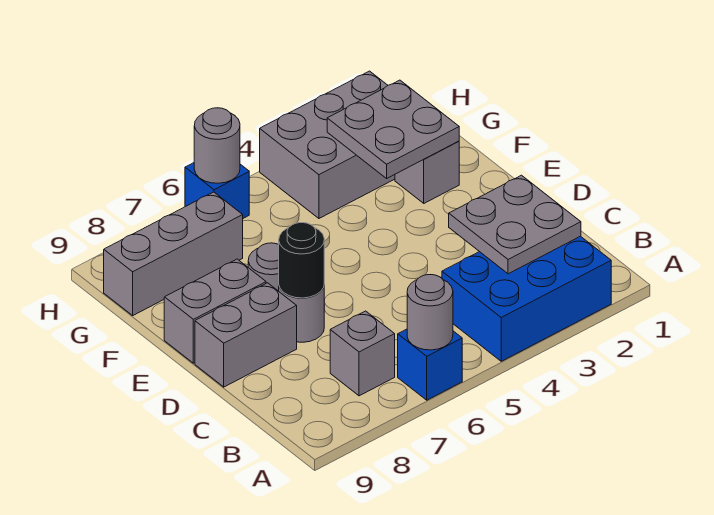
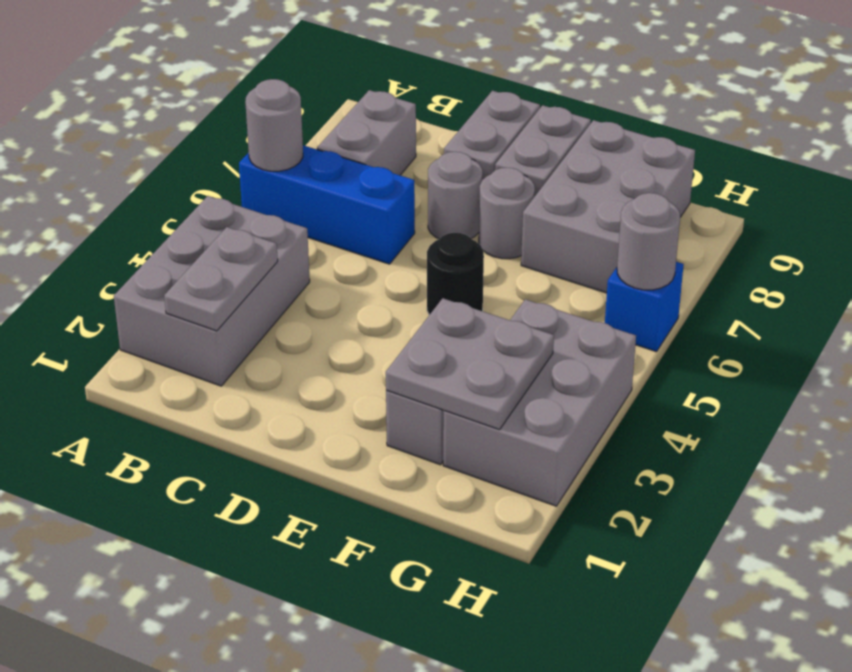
blue 2x3 brick [442,236,611,361] -> grey 2x3 brick [114,196,310,386]
blue 1x1 brick [398,329,462,400] -> blue 1x3 brick [239,145,415,264]
grey 2x2 plate [449,175,581,274] -> grey 1x2 plate [164,227,278,331]
grey 1x1 brick [330,311,395,396] -> grey 1x2 brick [317,90,416,175]
black 1x1 round brick [279,223,324,298] -> black 1x1 round brick moved to [427,233,484,315]
grey 1x3 brick [104,192,243,315] -> grey 2x3 brick [521,120,695,293]

